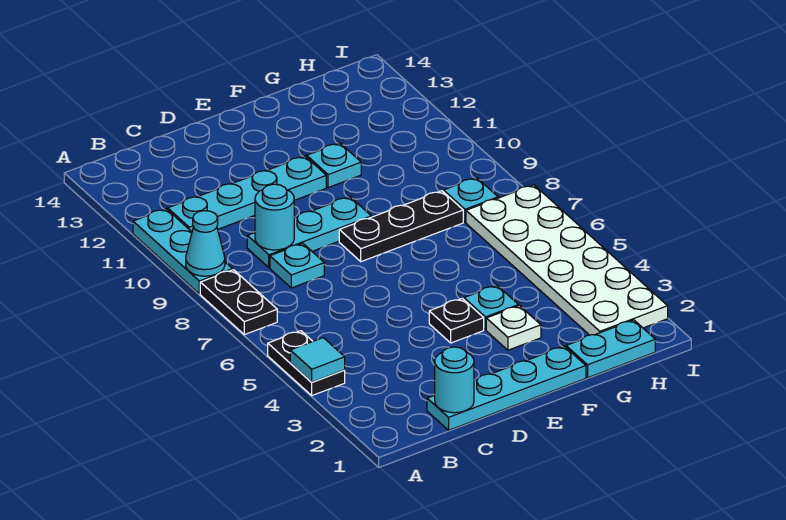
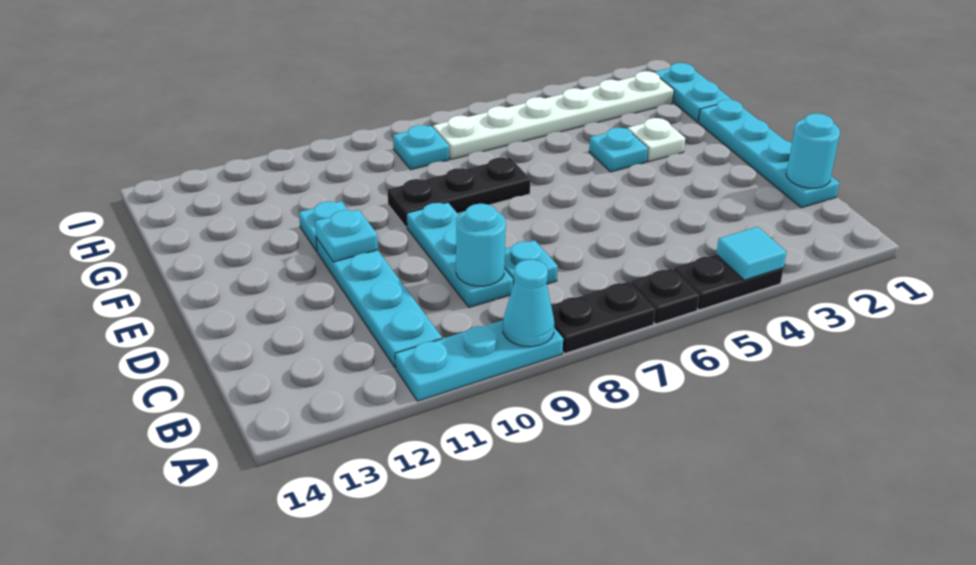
black 1x1 plate [429,298,484,343] -> black 1x1 plate moved to [631,268,699,324]
black 1x3 plate [339,191,463,262] -> black 1x3 plate turned to [388,158,531,227]
none -> cyan 1x1 plate [315,210,378,262]
white 2x6 plate [466,185,668,335] -> white 1x6 plate [433,71,674,160]

